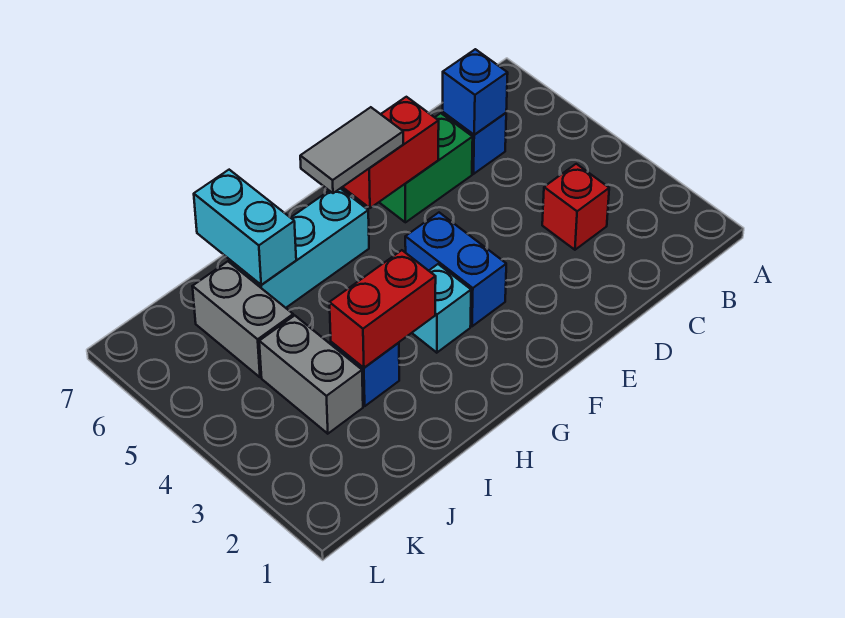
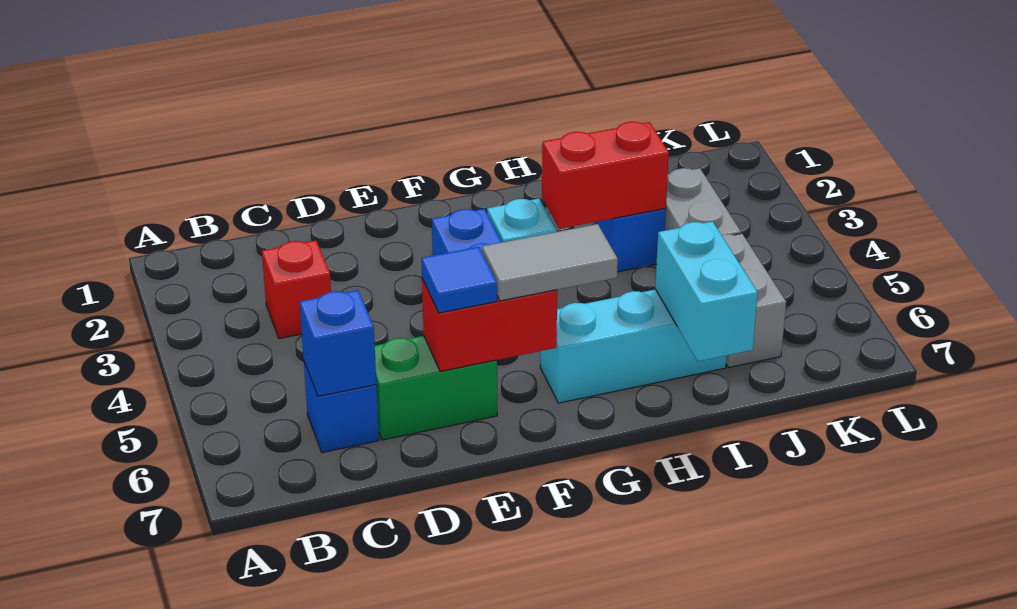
none -> blue 1x1 tile [421,247,497,313]

